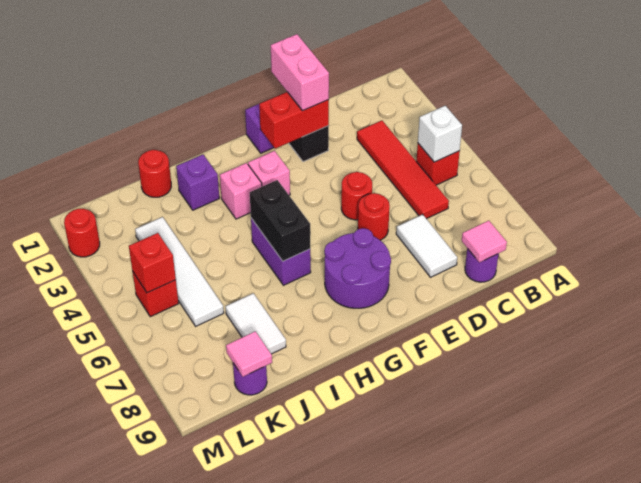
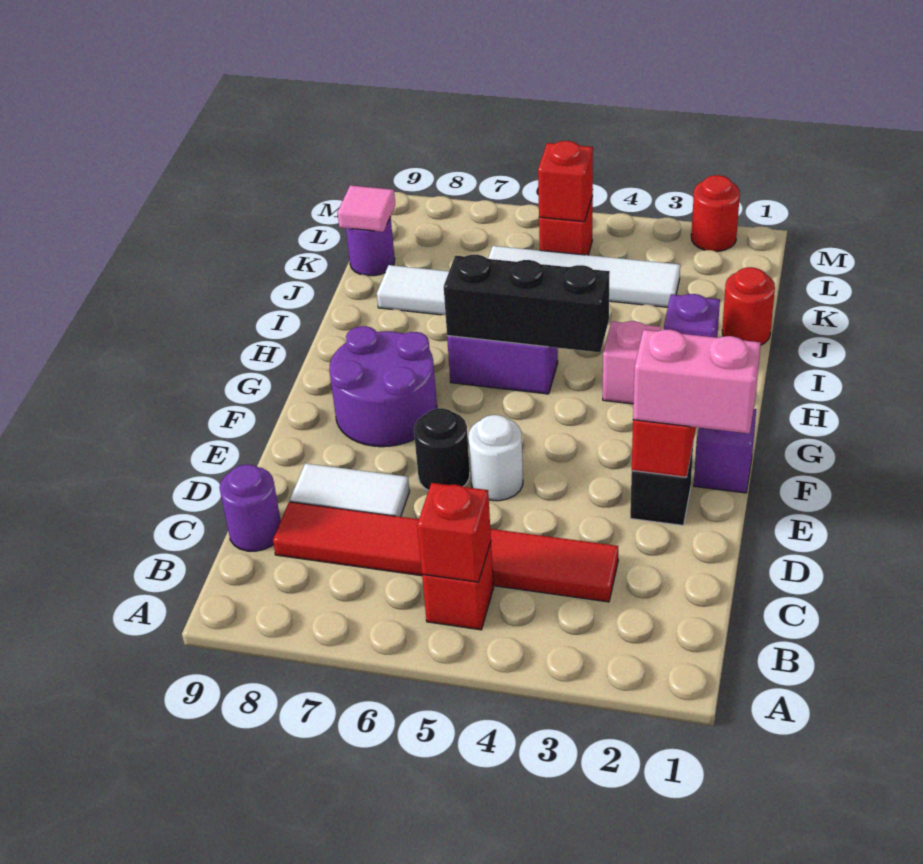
white 1x1 brick [418,106,462,162] -> red 1x1 brick [417,483,491,582]
red 1x4 tile [357,121,449,219] -> red 1x6 tile [273,502,618,602]
pink 1x1 tile [462,221,507,262] -> none
red 1x1 round brick [341,172,372,220] -> white 1x1 round brick [468,415,523,501]
red 1x1 round brick [358,193,390,240] -> black 1x1 round brick [414,408,470,490]
pink 1x1 brick [248,151,290,195] -> none
black 1x2 brick [250,180,310,261] -> black 1x3 brick [444,255,610,352]

